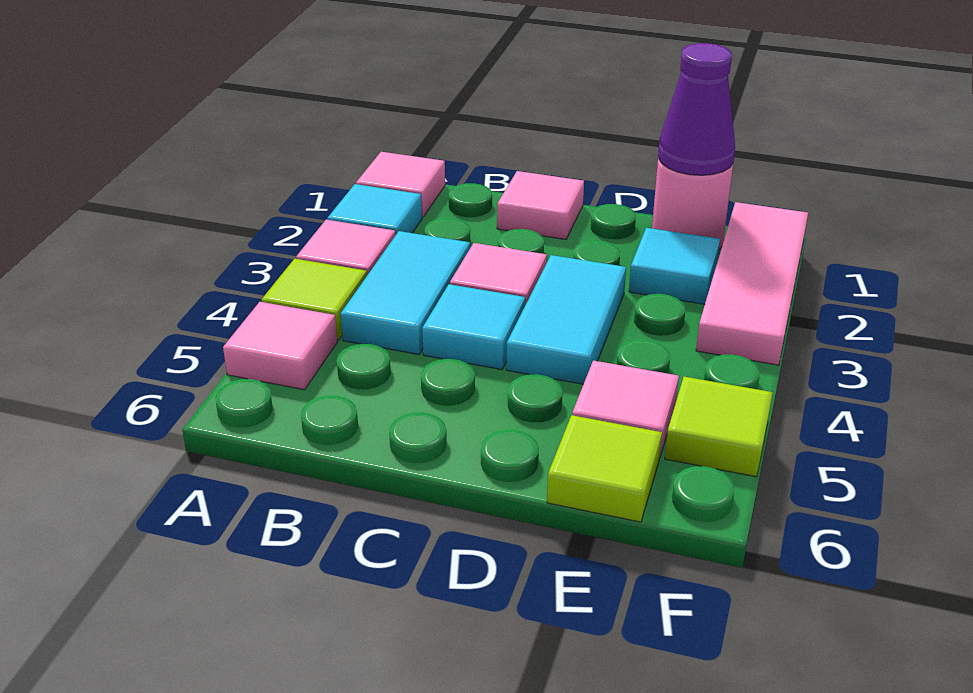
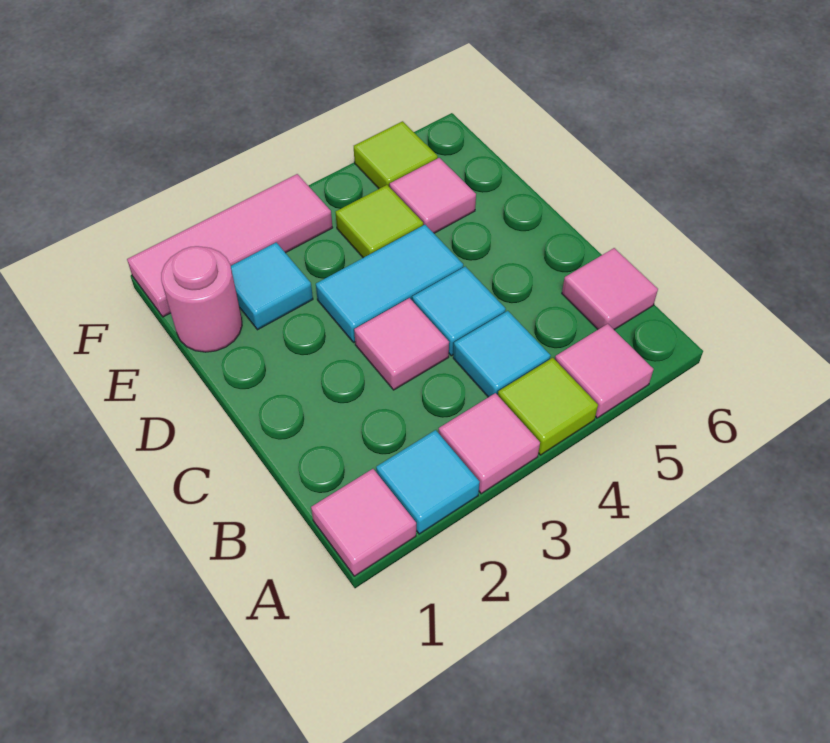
cyan 1x2 tile [341,231,470,354] -> cyan 1x1 tile [453,311,551,397]
pink 1x1 tile [497,171,584,240] -> pink 1x1 tile moved to [562,248,658,330]
purple 1x1 cone [658,43,735,175] -> none
lime 1x1 tile [547,415,662,522] -> lime 1x1 tile moved to [335,185,423,258]

